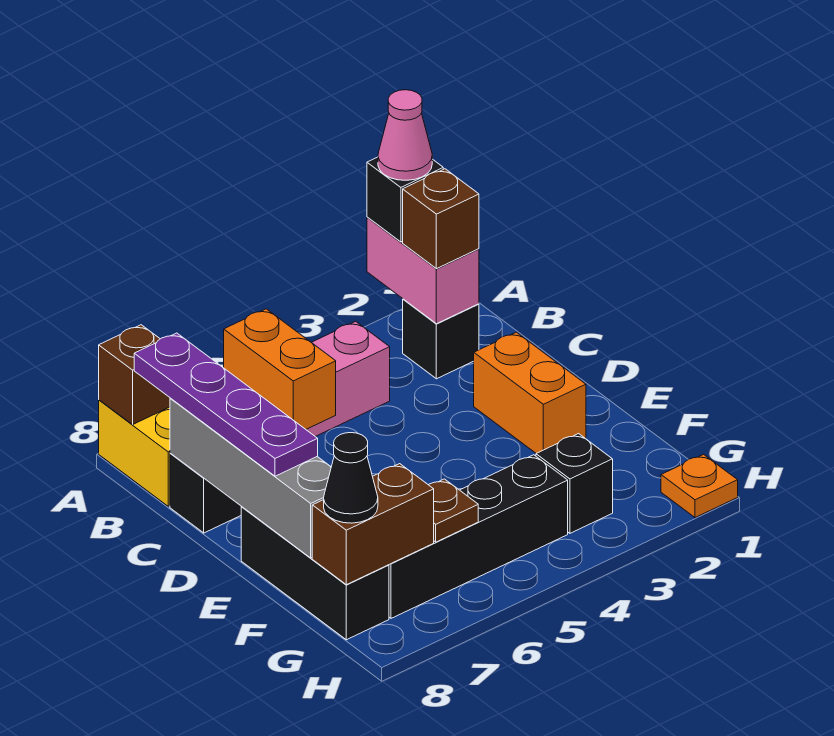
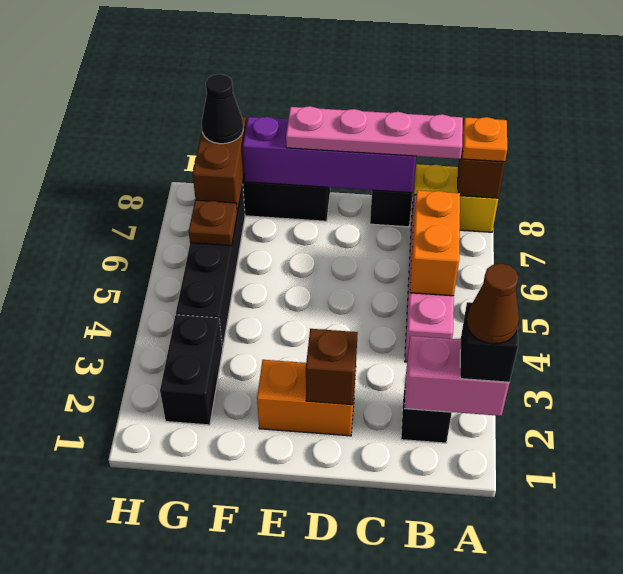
pink 1x1 cone [378,90,432,180] -> brown 1x1 cone [467,263,519,344]
brown 1x1 brick [403,169,479,269] -> brown 1x1 brick moved to [306,329,358,405]
orange 1x2 brick [224,309,336,429] -> orange 1x2 brick turned to [410,190,460,296]
purple 1x4 plate [134,333,318,476] -> pink 1x4 plate [286,106,463,159]
grey 1x4 brick [170,398,331,558] -> purple 1x4 brick [243,117,416,193]
black 1x1 brick [536,434,613,533] -> black 1x2 brick [160,315,223,425]
orange 1x1 plate [661,454,738,518] -> orange 1x1 plate moved to [463,117,507,162]

